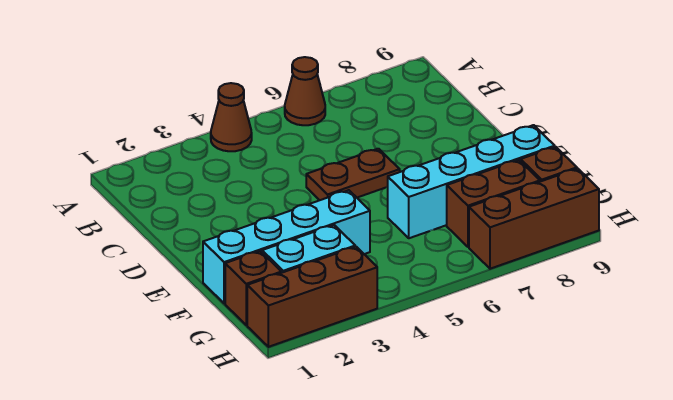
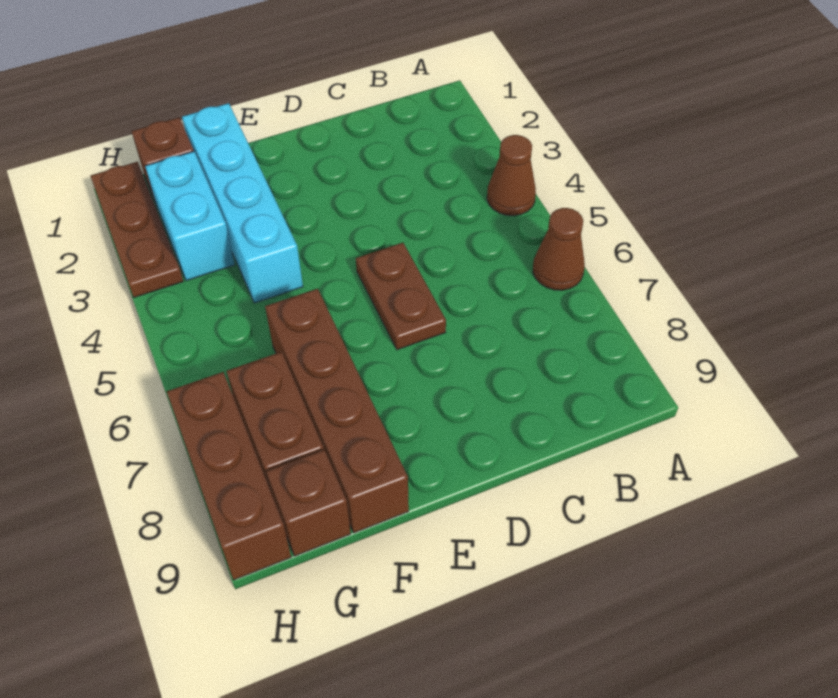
cyan 1x4 brick [388,125,555,238] -> brown 1x4 brick [265,289,409,533]
brown 1x3 brick [247,247,377,347] -> brown 1x3 plate [91,162,183,297]

